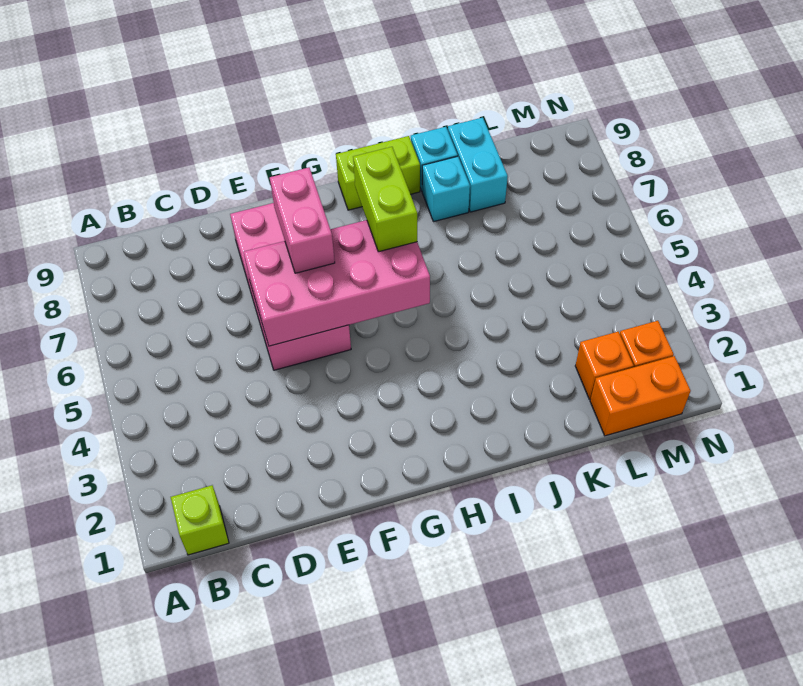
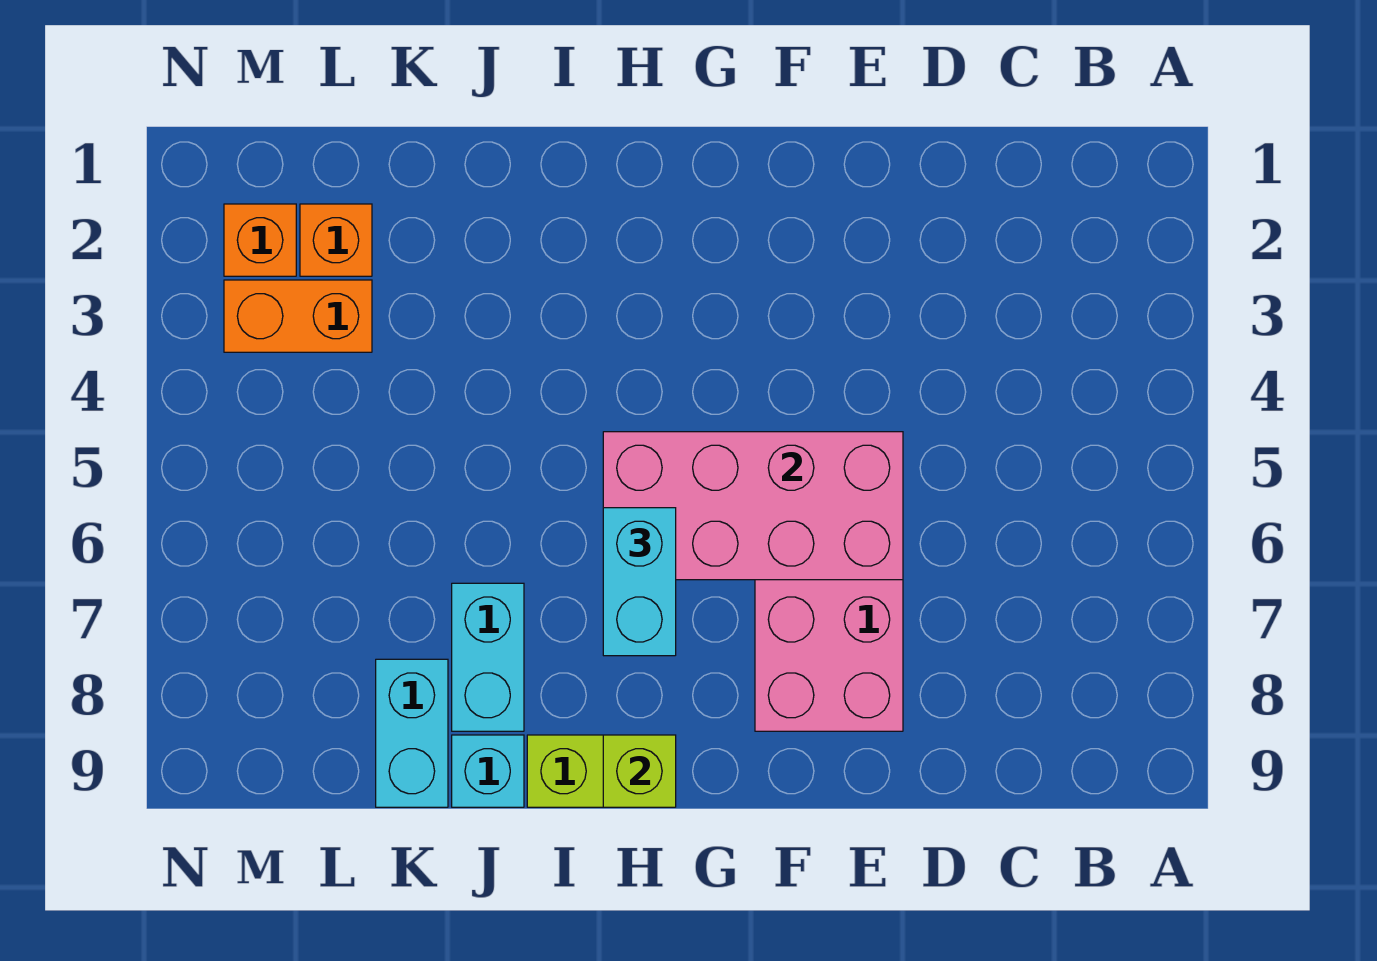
lime 1x1 brick [171,485,229,555] -> lime 1x1 brick moved to [603,735,676,807]
pink 1x2 brick [270,168,335,273] -> none
lime 1x2 brick [353,147,417,252] -> cyan 1x2 brick [603,508,676,656]
cyan 1x1 brick [422,156,470,222] -> cyan 1x2 brick [452,583,524,731]
orange 1x2 brick [590,356,691,436] -> orange 1x2 brick moved to [224,280,372,352]

